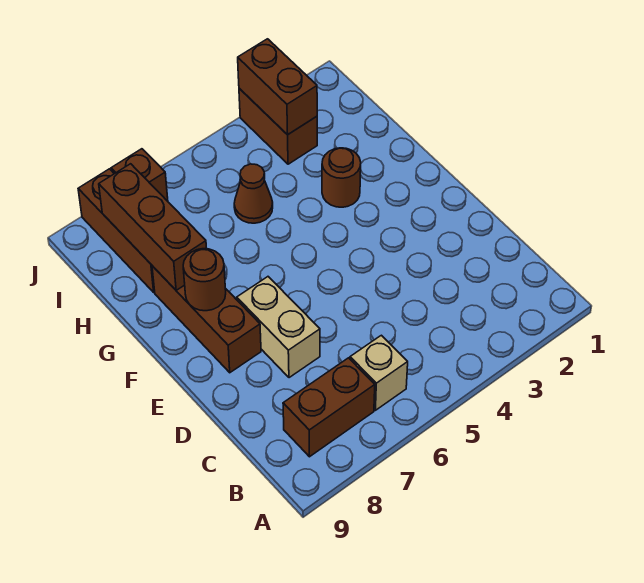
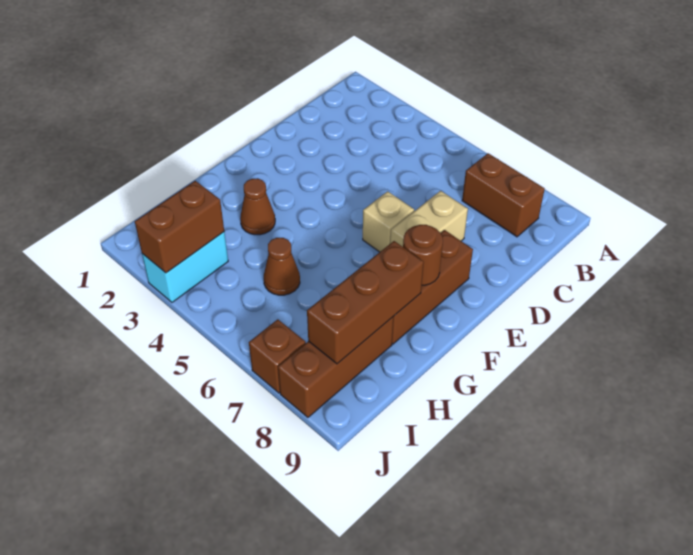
tan 1x1 brick [350,335,408,410] -> tan 1x1 brick moved to [363,191,414,252]
brown 1x1 round brick [322,148,361,207] -> brown 1x1 cone [240,178,275,235]
brown 1x2 brick [239,88,317,164] -> cyan 1x2 brick [142,232,228,302]

